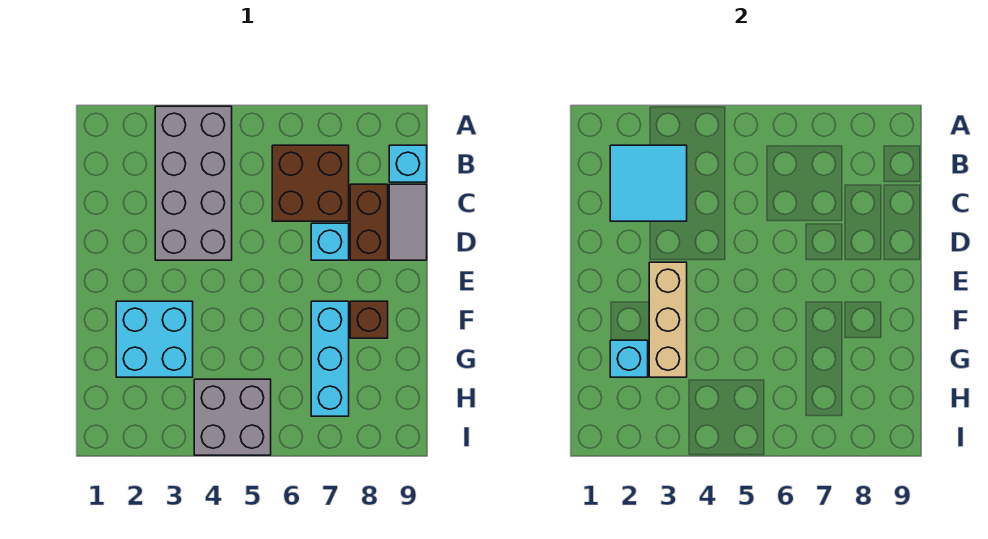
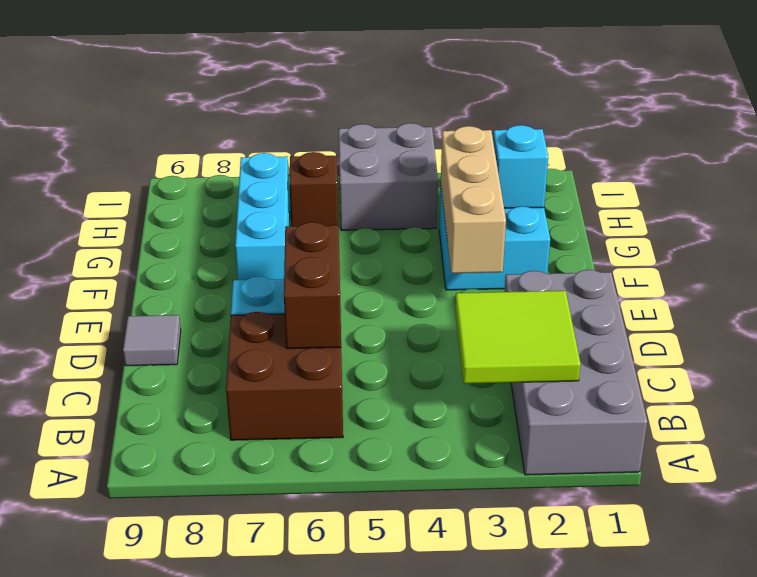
grey 2x4 brick [155,106,232,260] -> grey 2x4 brick moved to [504,270,647,475]
cyan 2x2 tile [610,145,687,221] -> lime 2x2 tile [455,291,581,384]
cyan 1x1 brick [389,145,427,182] -> none
brown 1x2 brick [350,184,388,260] -> brown 1x2 brick moved to [284,222,341,349]
grey 1x2 tile [389,184,427,260] -> grey 1x1 tile [123,315,181,366]
brown 1x1 brick [350,301,388,338] -> brown 1x1 brick moved to [290,152,338,226]

